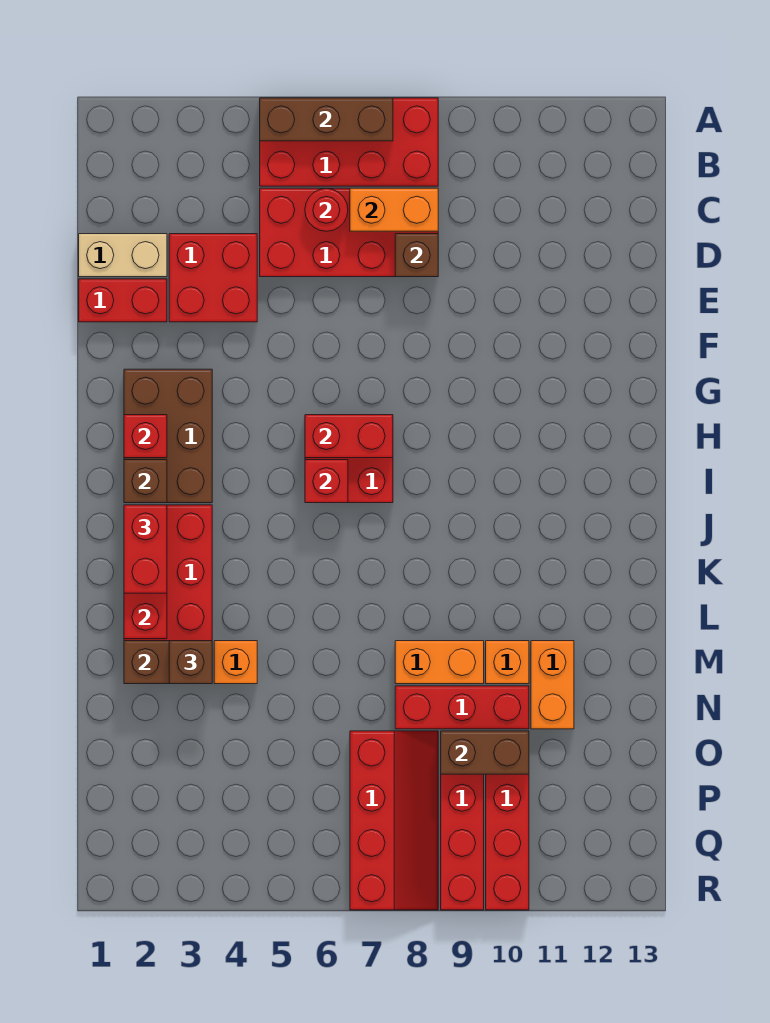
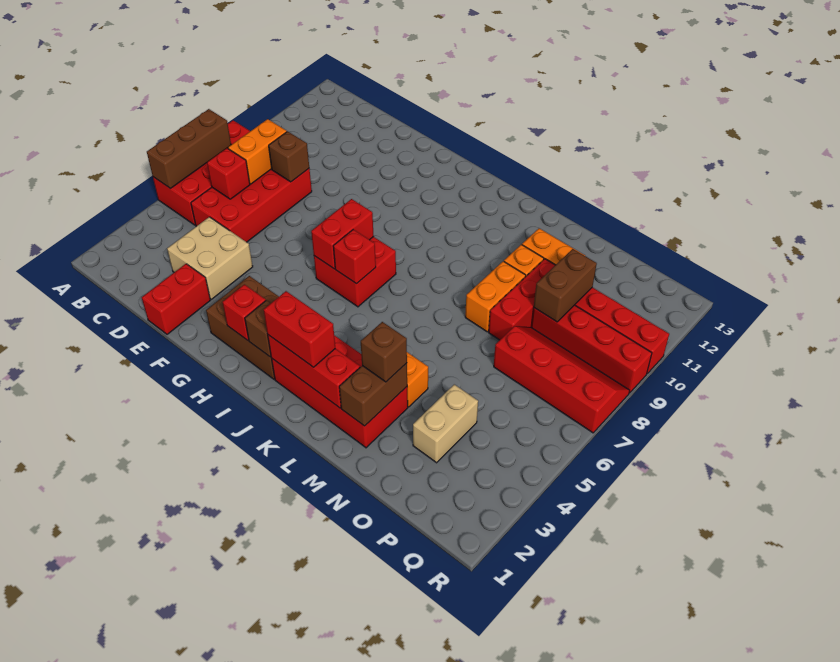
red 1x1 round brick [305,188,348,231] -> red 1x1 brick [207,148,250,199]
tan 1x2 brick [79,234,167,277] -> tan 1x2 brick moved to [413,384,478,463]
red 2x2 brick [169,234,257,322] -> tan 2x2 brick [167,217,253,299]

